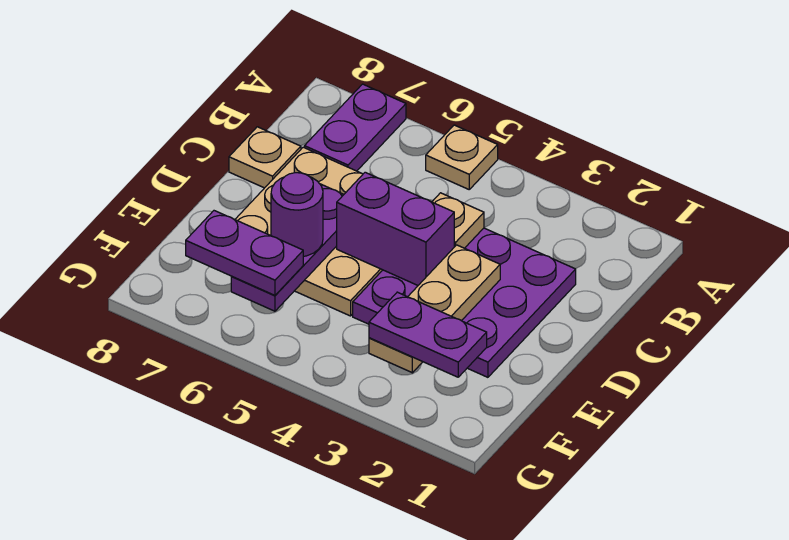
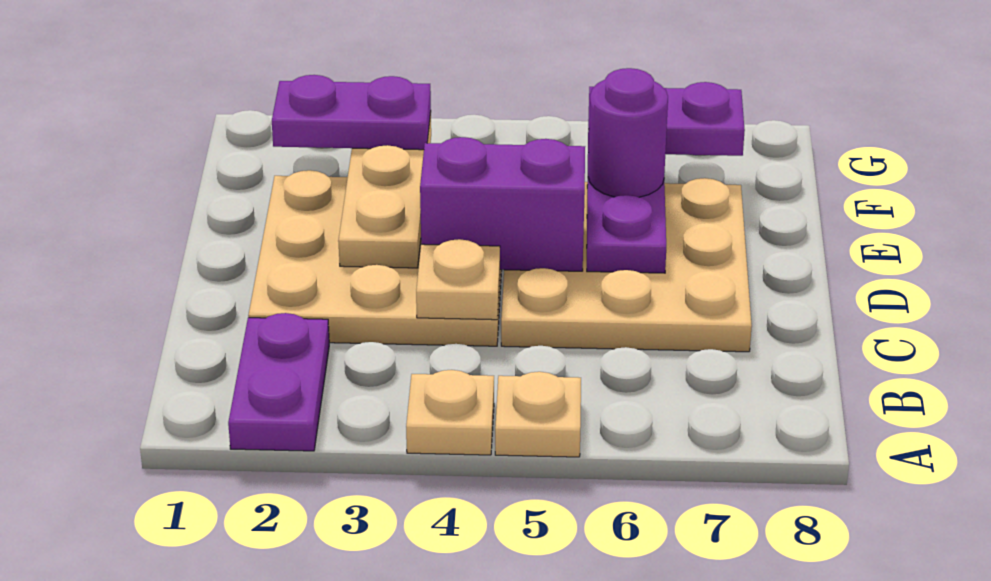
purple 1x2 plate [304,84,406,171] -> purple 1x2 plate moved to [228,313,329,451]
purple 3x3 plate [353,228,576,377] -> tan 3x3 plate [248,170,502,346]
tan 1x1 plate [229,127,301,188] -> tan 1x1 plate moved to [406,370,494,455]

